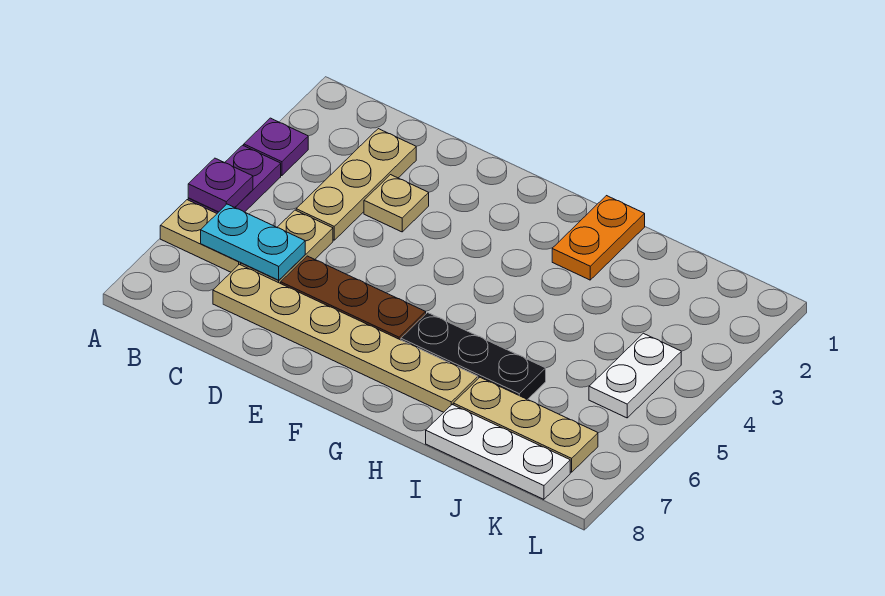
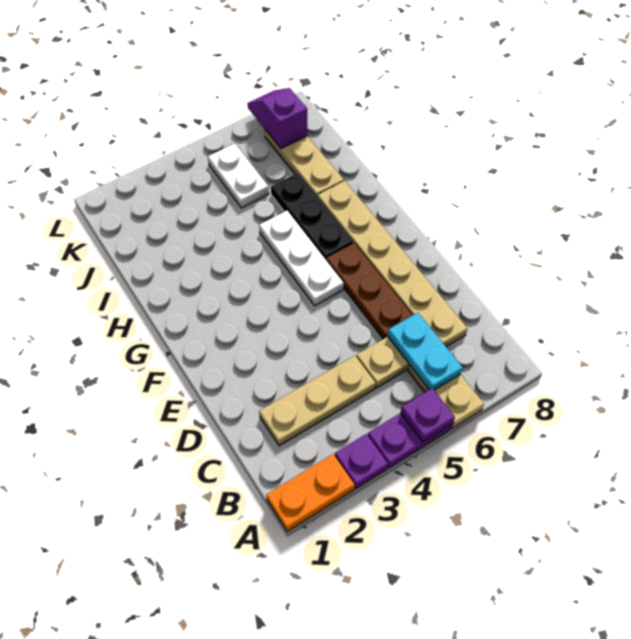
tan 1x1 plate [364,175,429,232] -> none
orange 1x2 plate [552,196,645,280] -> orange 1x2 plate moved to [266,454,355,531]
white 1x3 plate [426,405,570,499] -> white 1x3 plate moved to [259,211,344,306]
white 1x2 plate [589,333,681,418] -> white 1x2 plate turned to [208,143,269,208]
none -> purple 1x2 slope [248,88,307,149]

